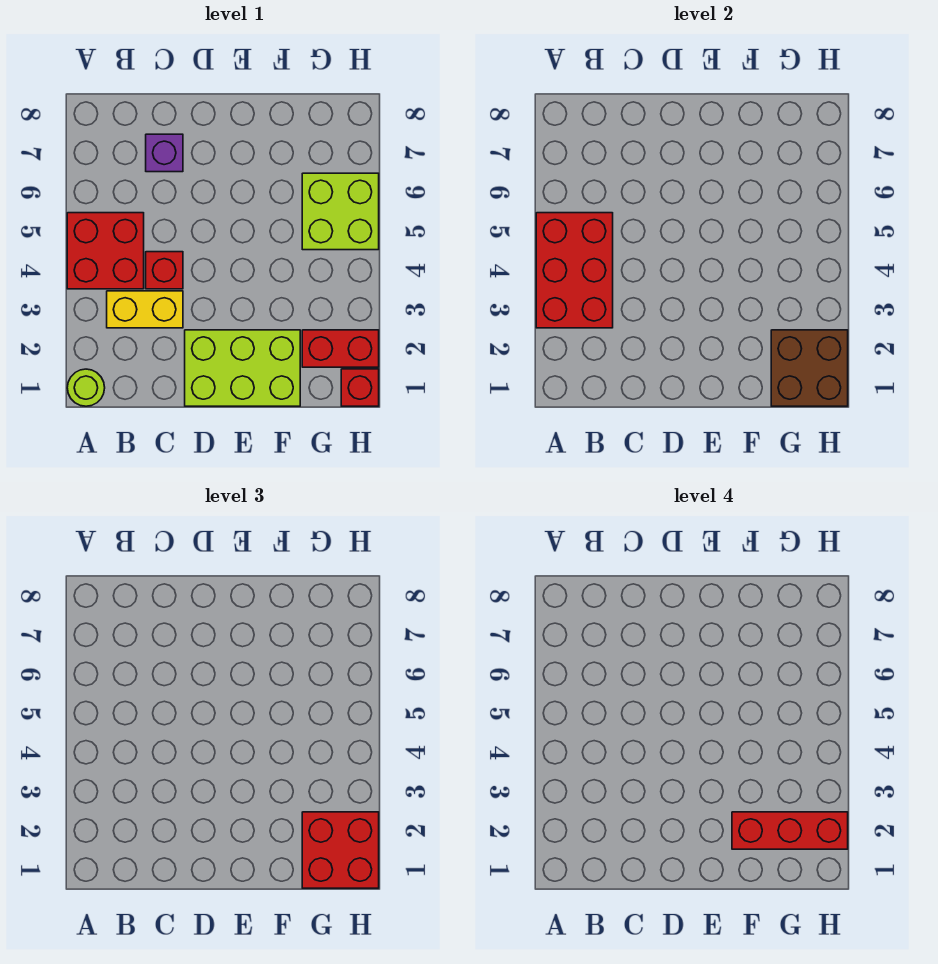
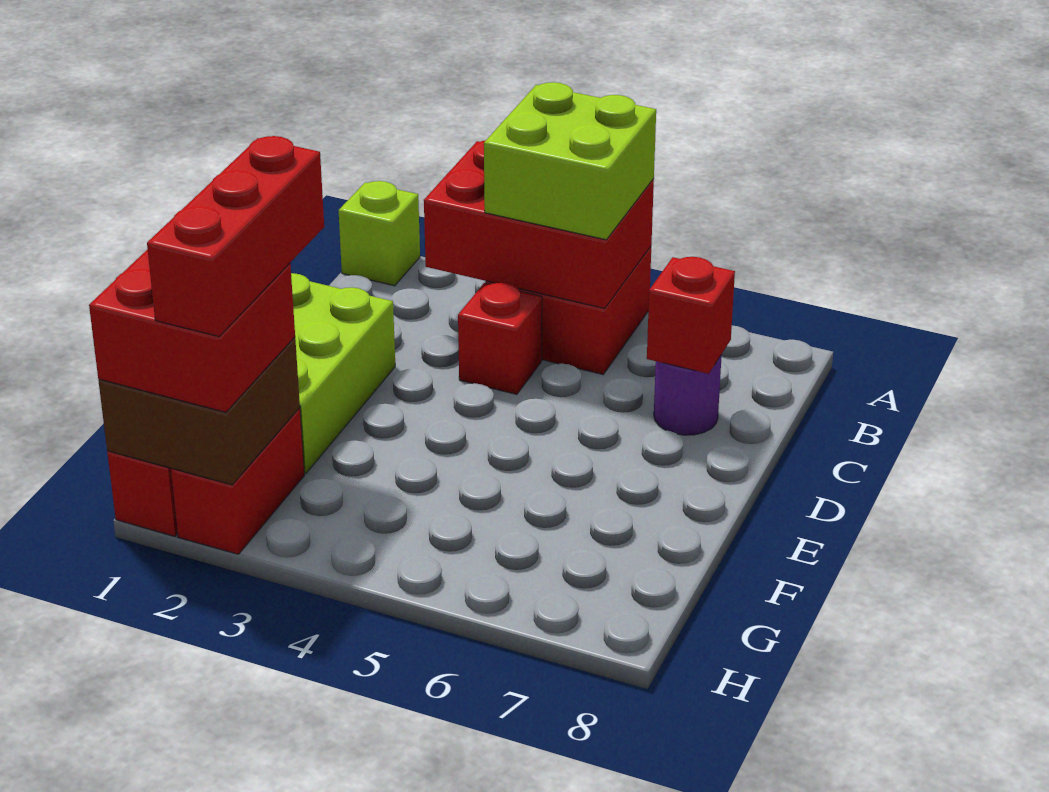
lime 1x1 round brick [67,369,105,406] -> lime 1x1 brick [338,181,420,286]
yellow 1x2 brick [107,291,183,328] -> none
purple 1x1 brick [146,134,183,172] -> purple 1x1 round brick [654,354,722,435]
none -> red 1x1 brick [647,257,735,374]
lime 2x2 brick [302,173,379,250] -> lime 2x2 brick moved to [484,82,656,240]

